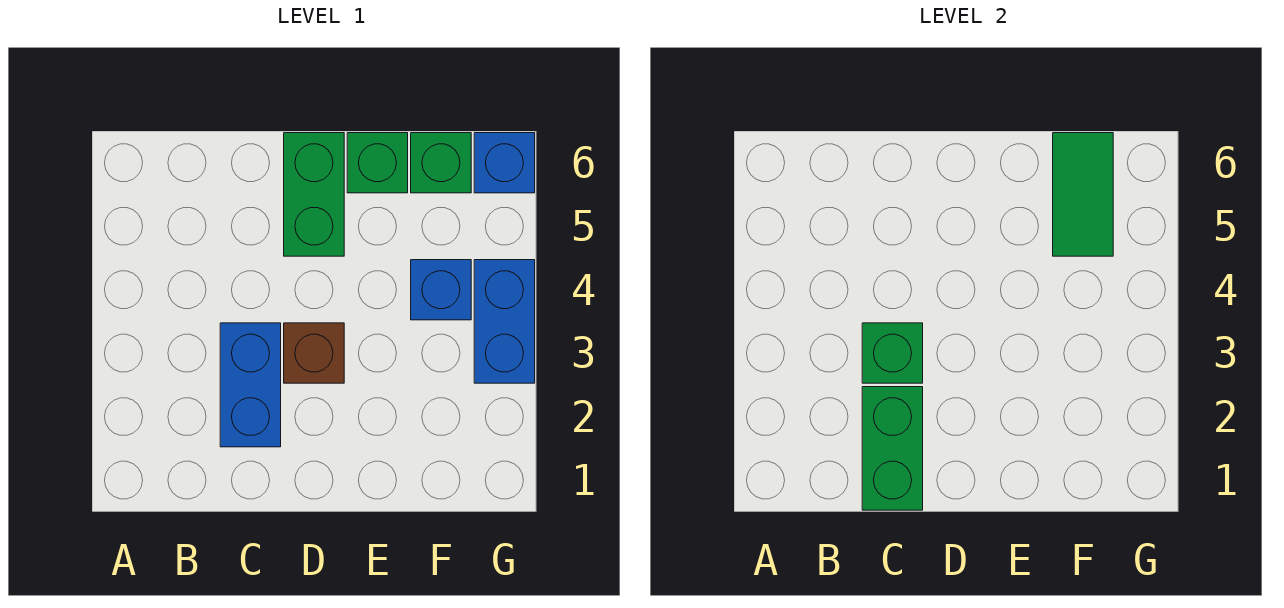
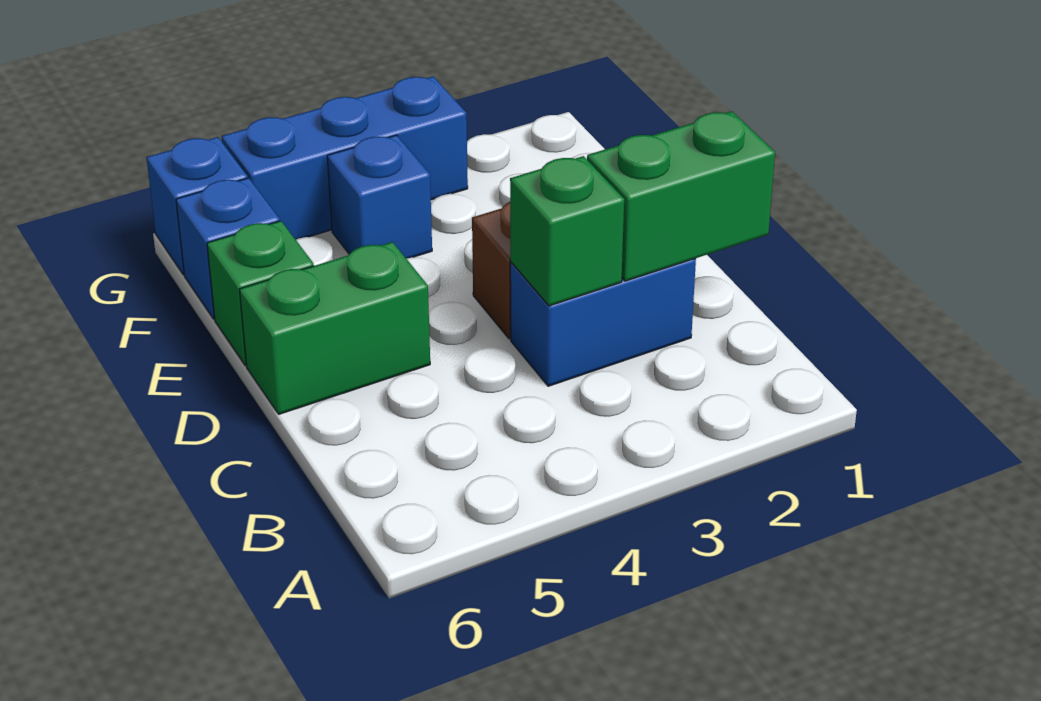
green 1x2 tile [1053,133,1113,256] -> none
green 1x1 brick [411,133,471,193] -> blue 1x1 brick [176,178,280,319]
blue 1x2 brick [474,260,535,383] -> blue 1x3 brick [222,76,468,239]

